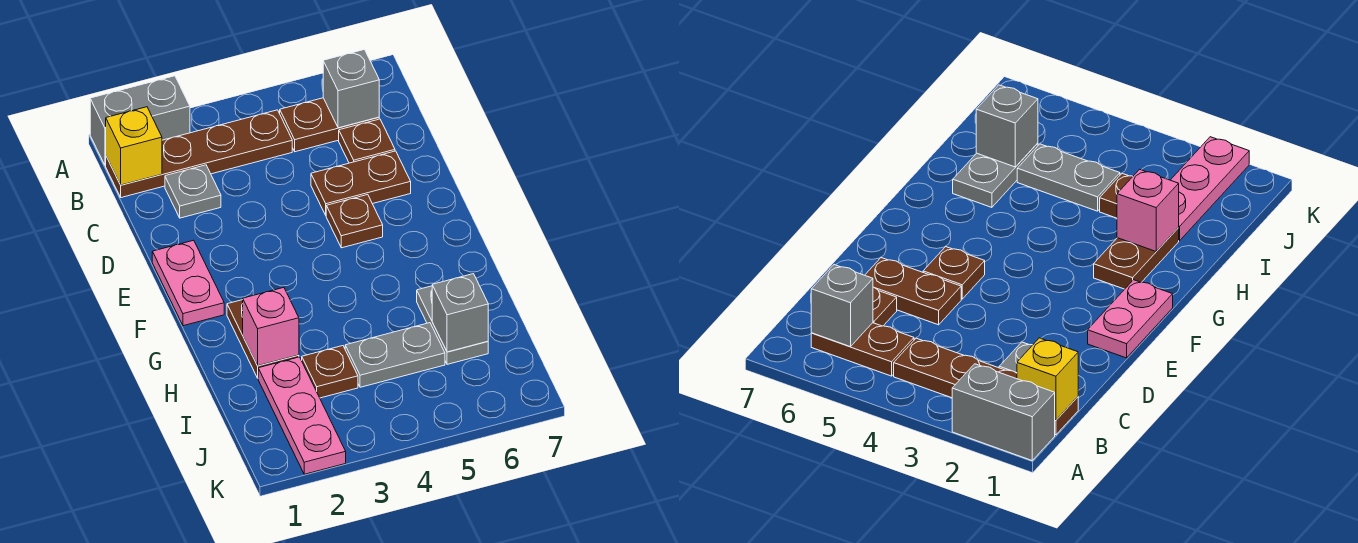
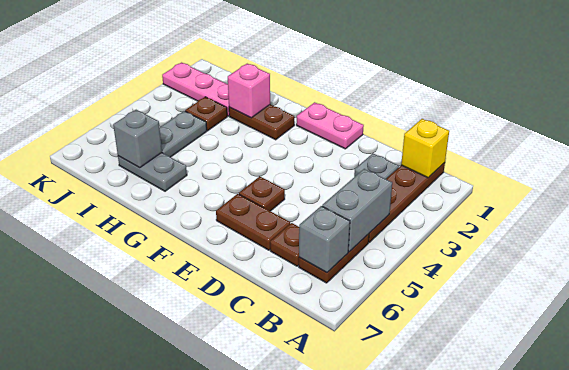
grey 1x2 brick [90,76,190,166] -> grey 1x2 brick moved to [322,169,392,252]
brown 1x2 plate [311,151,411,215] -> brown 1x2 plate turned to [216,194,290,250]

